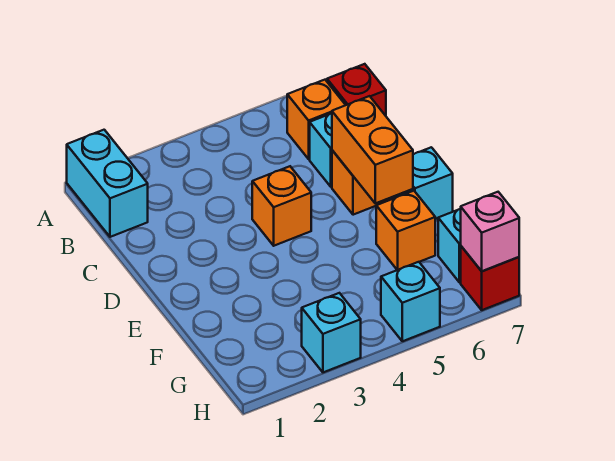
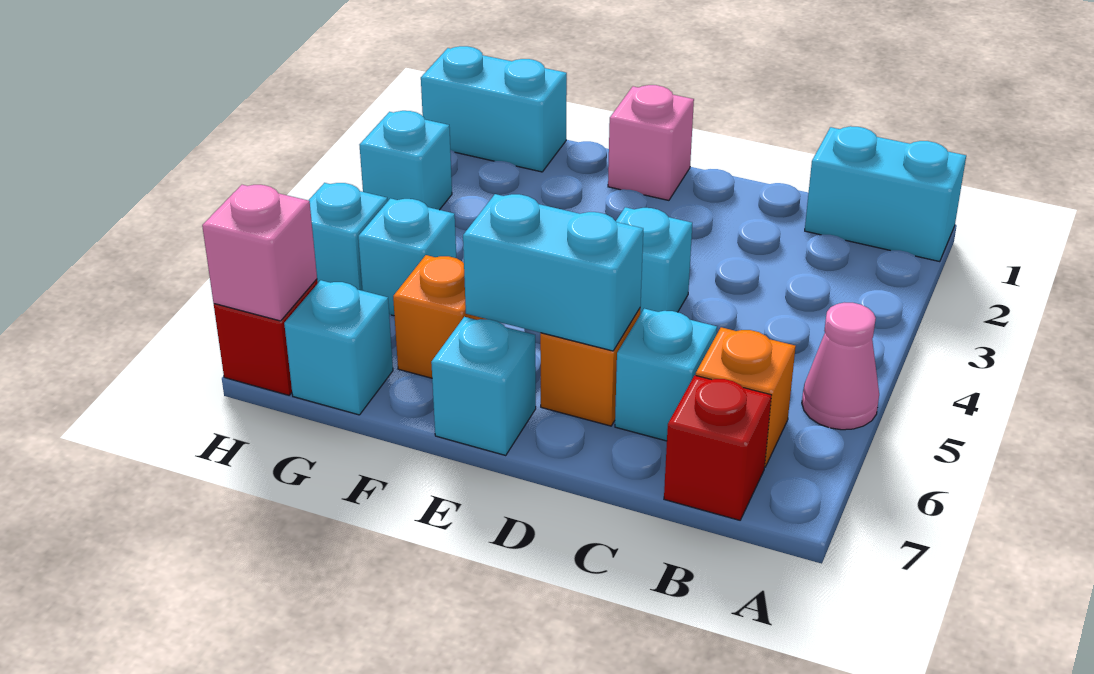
none -> pink 1x1 cone [802,303,879,430]
orange 1x1 brick [252,166,311,246] -> cyan 1x1 brick [616,207,692,314]
orange 1x2 brick [332,96,413,203] -> cyan 1x2 brick [463,194,643,351]
none -> pink 1x1 brick [608,85,694,200]
none -> cyan 1x2 brick [421,46,567,172]
none -> cyan 1x1 brick [358,198,456,316]

